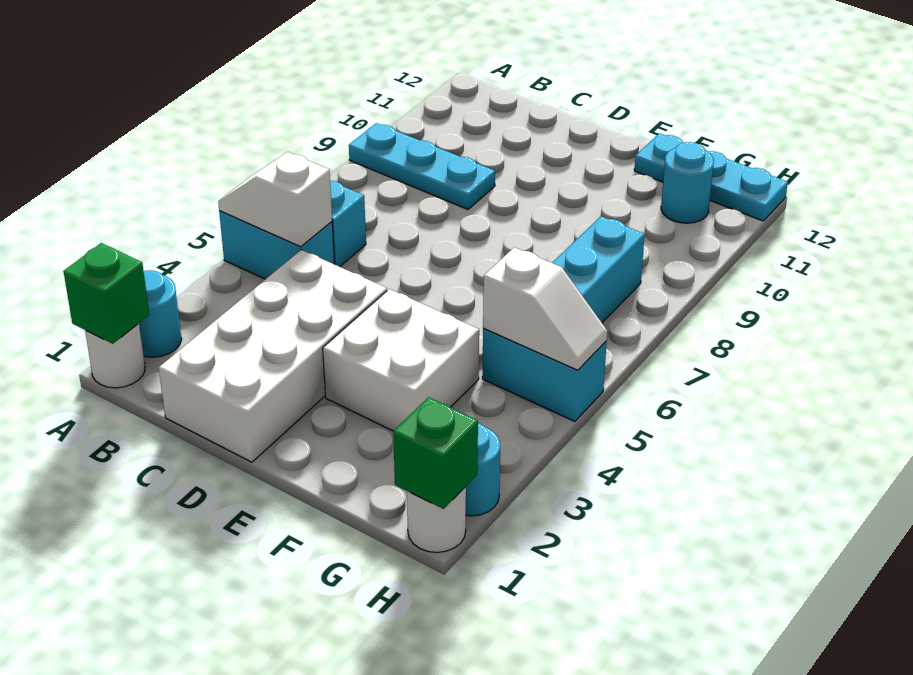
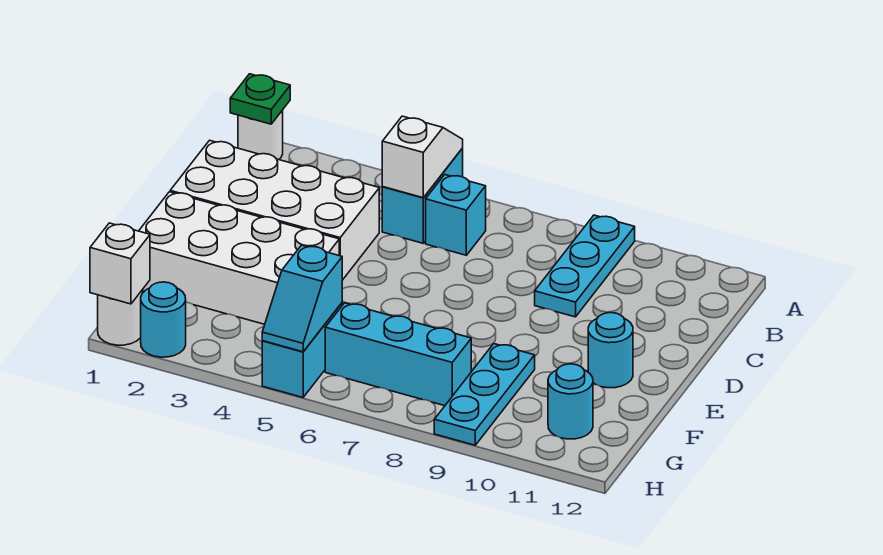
green 1x1 brick [63,243,149,344] -> green 1x1 plate [230,74,290,124]
cyan 1x1 round brick [139,270,182,357] -> cyan 1x1 round brick moved to [588,313,633,388]
white 2x2 brick [323,289,479,431] -> white 2x4 brick [139,192,339,324]
cyan 1x3 plate [634,133,788,221] -> cyan 1x3 plate moved to [434,344,535,445]
white 1x2 slope [483,247,607,370] -> cyan 1x2 slope [262,245,342,352]
green 1x1 brick [393,397,478,509] -> white 1x1 brick [90,223,150,304]

